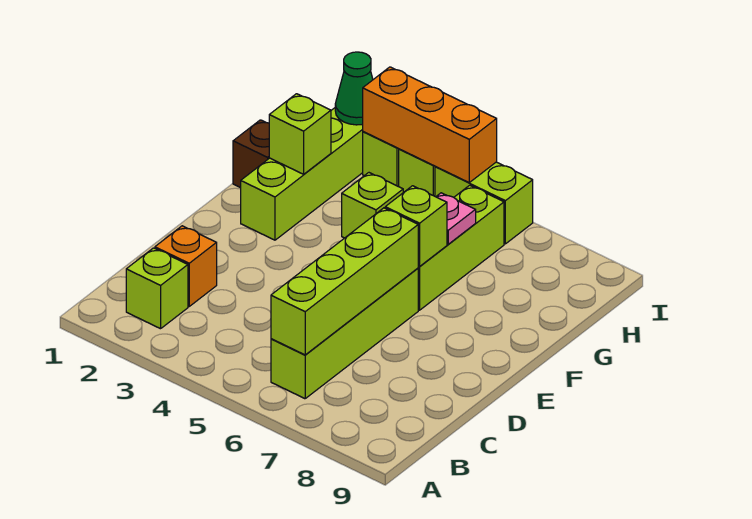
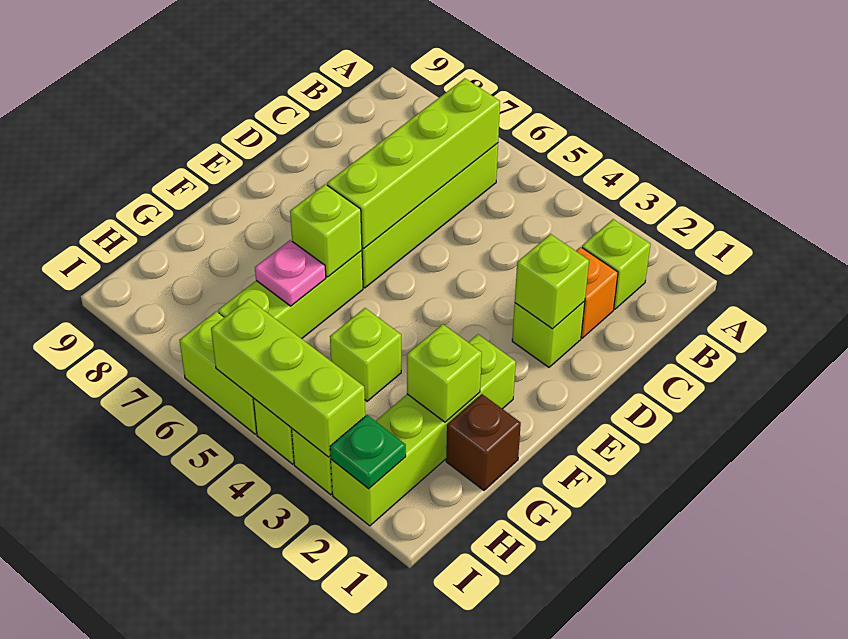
none -> lime 1x1 brick [512,301,585,367]
none -> lime 1x1 brick [515,234,589,329]
green 1x1 cone [335,52,373,125] -> green 1x1 plate [330,415,406,489]
orange 1x3 brick [363,67,497,182] -> lime 1x3 brick [211,299,365,457]

